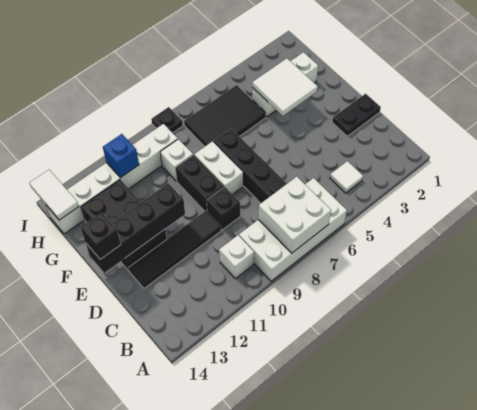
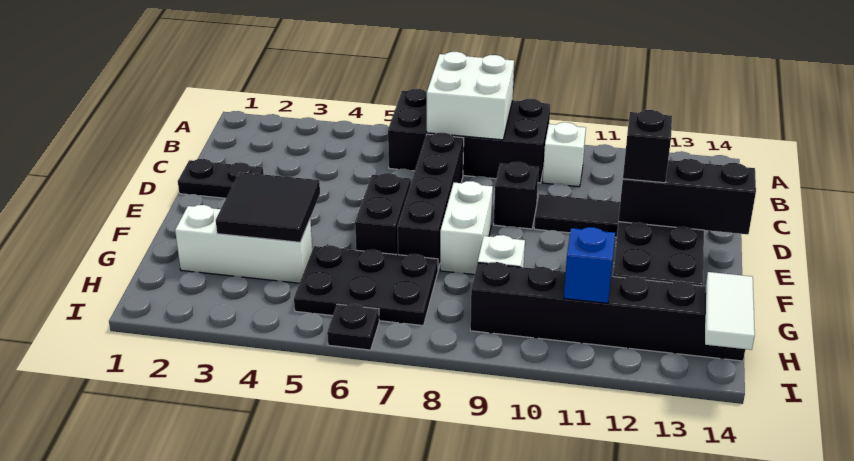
white 2x4 brick [239,178,347,281] -> black 2x4 brick [388,89,550,183]
white 1x1 tile [330,161,363,193] -> none
black 1x2 brick [175,155,224,211] -> black 1x2 brick moved to [355,173,411,255]
black 1x4 brick [86,183,185,273] -> black 1x3 brick [618,159,756,234]
black 1x1 brick [80,213,121,259] -> black 1x1 brick moved to [623,110,672,183]
white 2x2 tile [252,58,318,116] -> black 2x2 tile [216,172,320,242]
black 2x3 tile [184,85,266,146] -> black 2x3 plate [294,245,438,326]
white 1x6 brick [46,124,178,234] -> black 1x6 brick [470,262,745,361]
black 1x1 plate [151,107,183,133] -> black 1x1 plate moved to [327,304,379,350]

